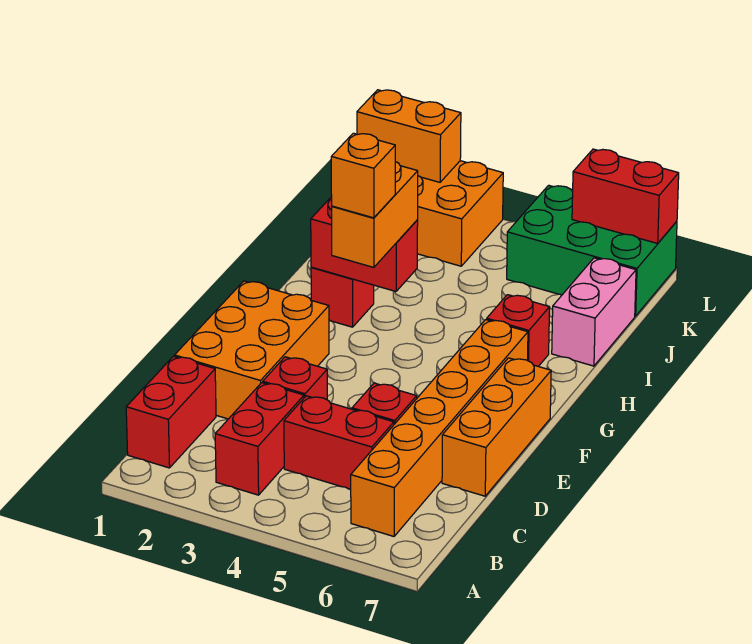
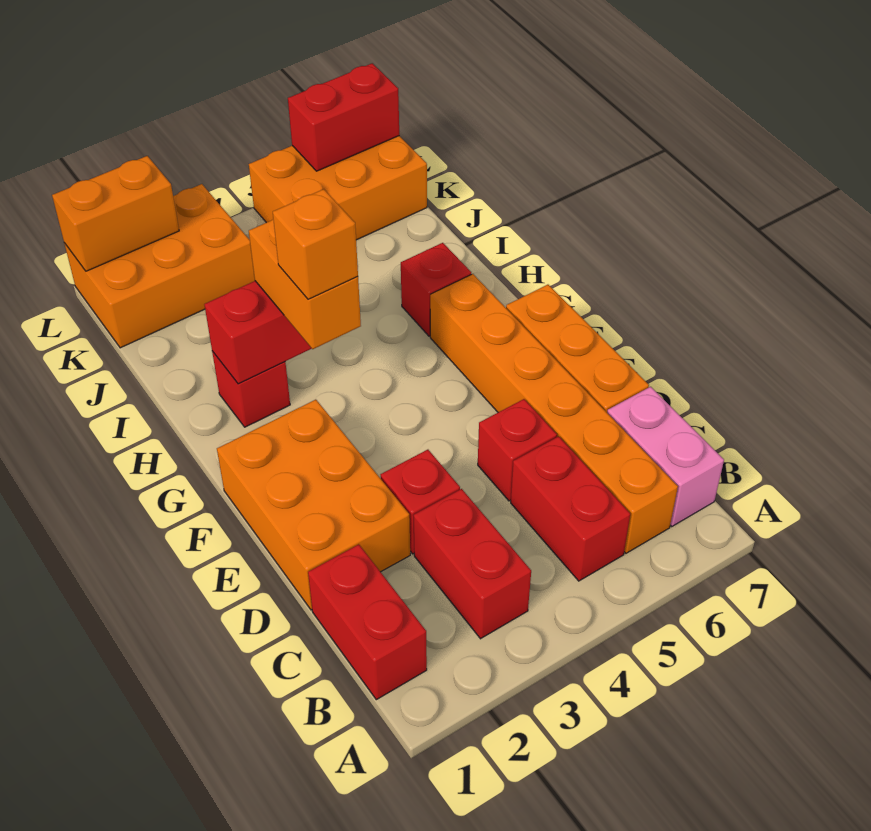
red 1x2 brick [284,396,394,489] -> red 1x2 brick turned to [511,436,630,581]
pink 1x2 brick [552,258,636,366] -> pink 1x2 brick moved to [607,387,724,527]
green 2x3 brick [507,185,677,316] -> orange 2x3 brick [249,136,427,240]

